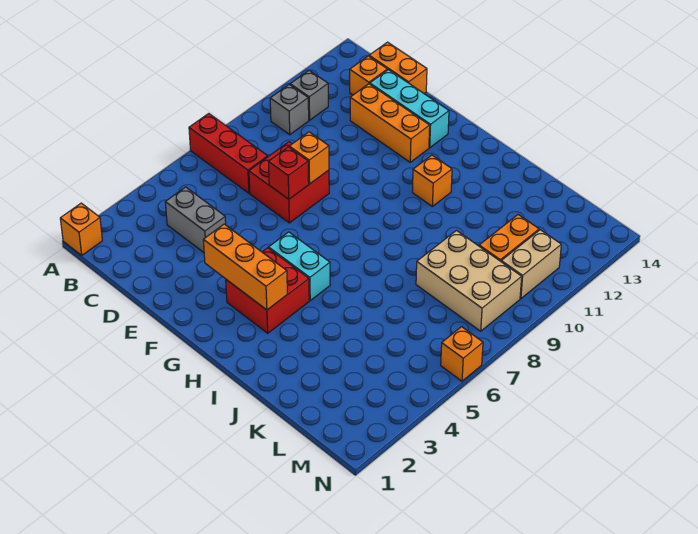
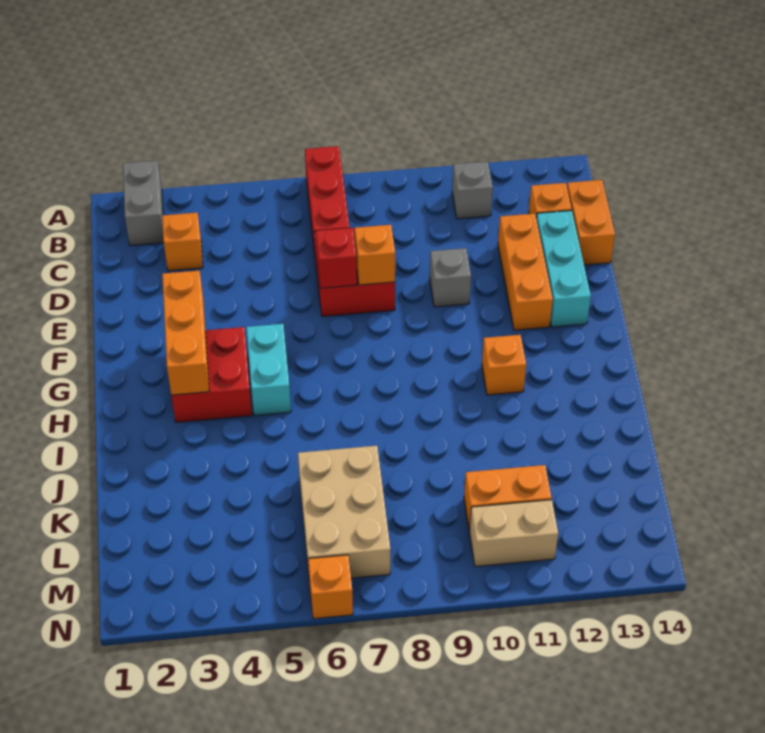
orange 1x1 brick [60,203,102,255] -> orange 1x1 brick moved to [162,213,203,271]
grey 1x1 brick [270,84,309,135] -> grey 1x1 brick moved to [430,248,471,307]
grey 1x2 brick [165,187,226,252] -> grey 1x2 brick moved to [123,161,164,246]
tan 2x3 brick [416,231,522,331] -> tan 2x3 brick moved to [298,446,390,578]

